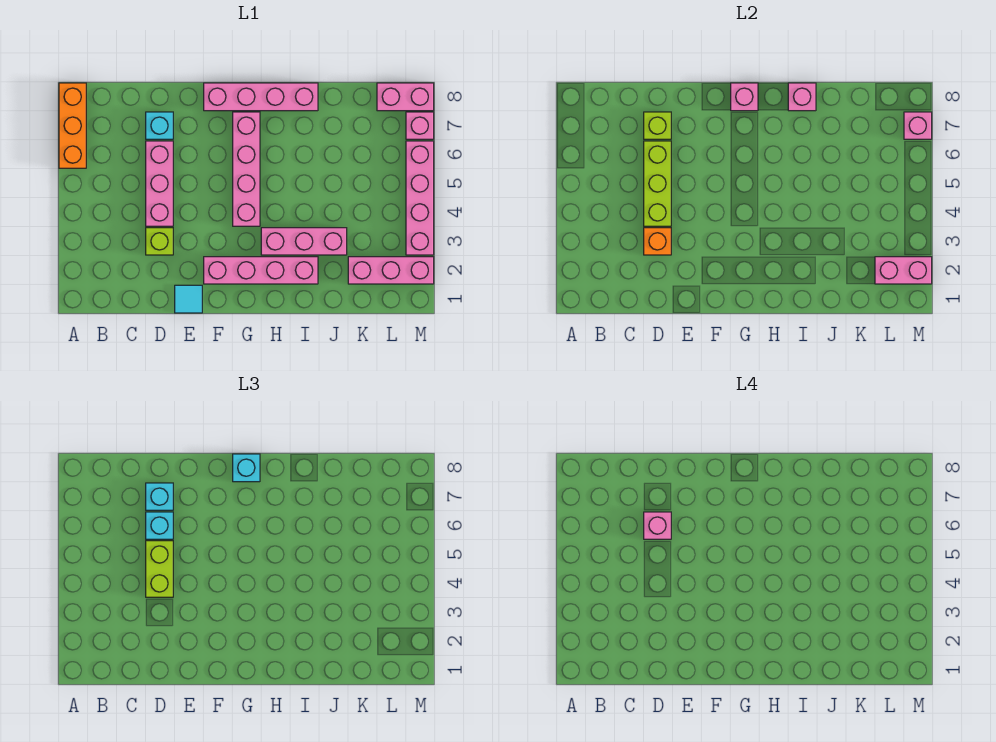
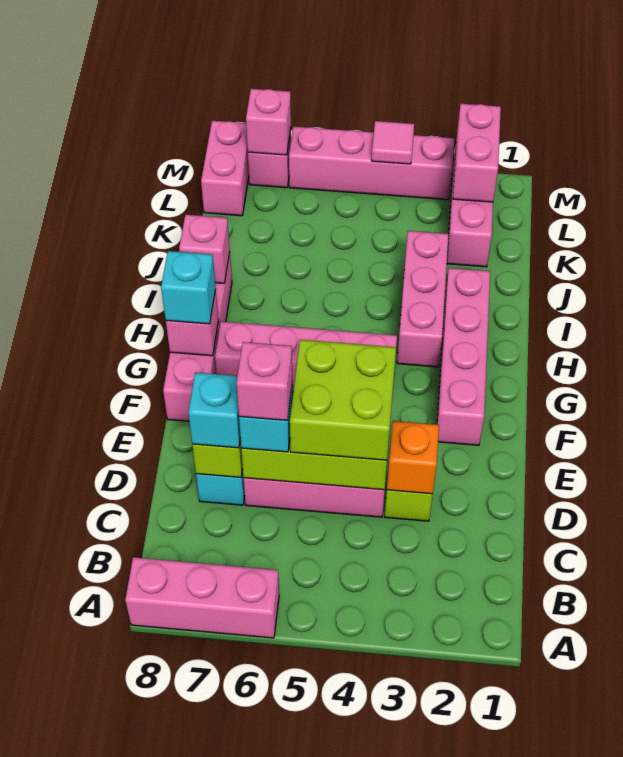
orange 1x3 brick [59,83,86,168] -> pink 1x3 brick [125,557,279,638]
lime 1x2 brick [146,541,173,597] -> lime 2x2 brick [290,340,396,460]
cyan 1x1 tile [175,285,202,313] -> none
none -> pink 1x1 tile [372,121,414,164]

